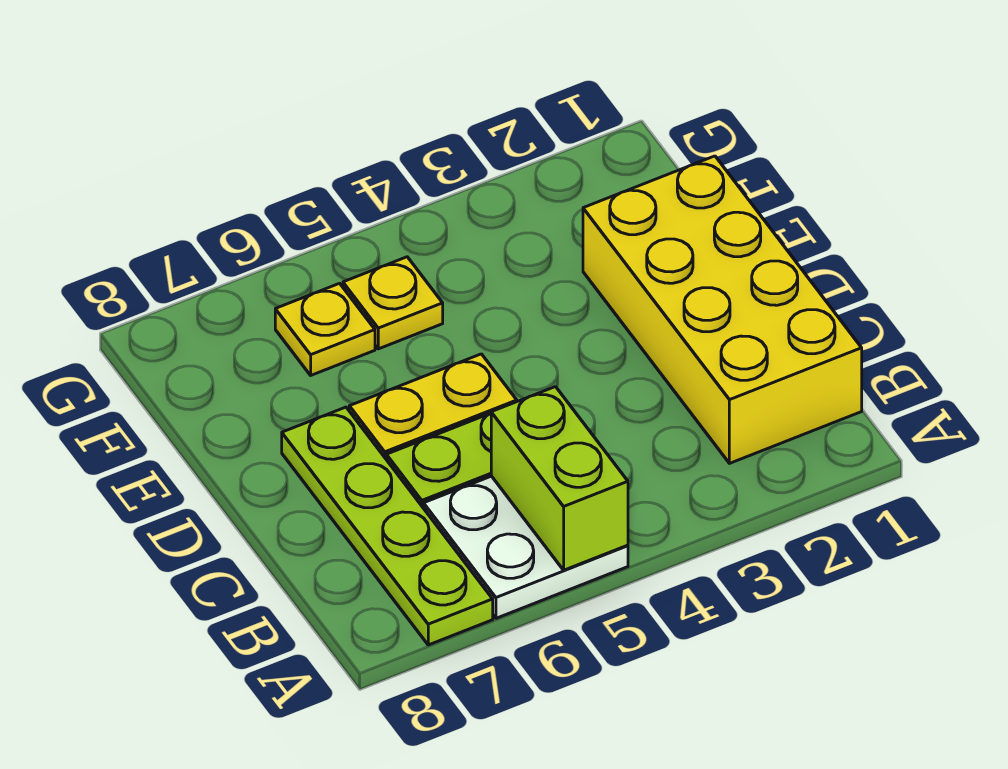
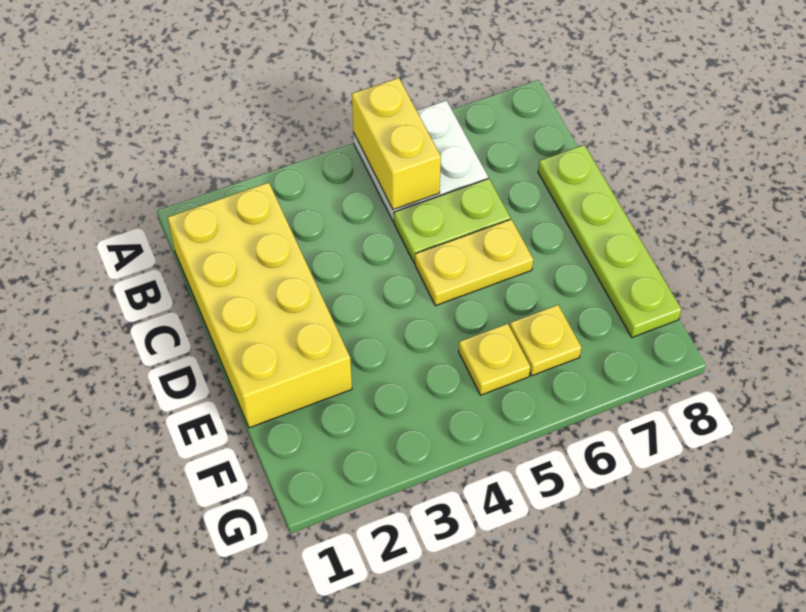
lime 1x2 brick [491,387,628,570] -> yellow 1x2 brick [352,78,441,210]
lime 1x4 plate [282,407,493,645] -> lime 1x4 plate moved to [538,145,681,337]

